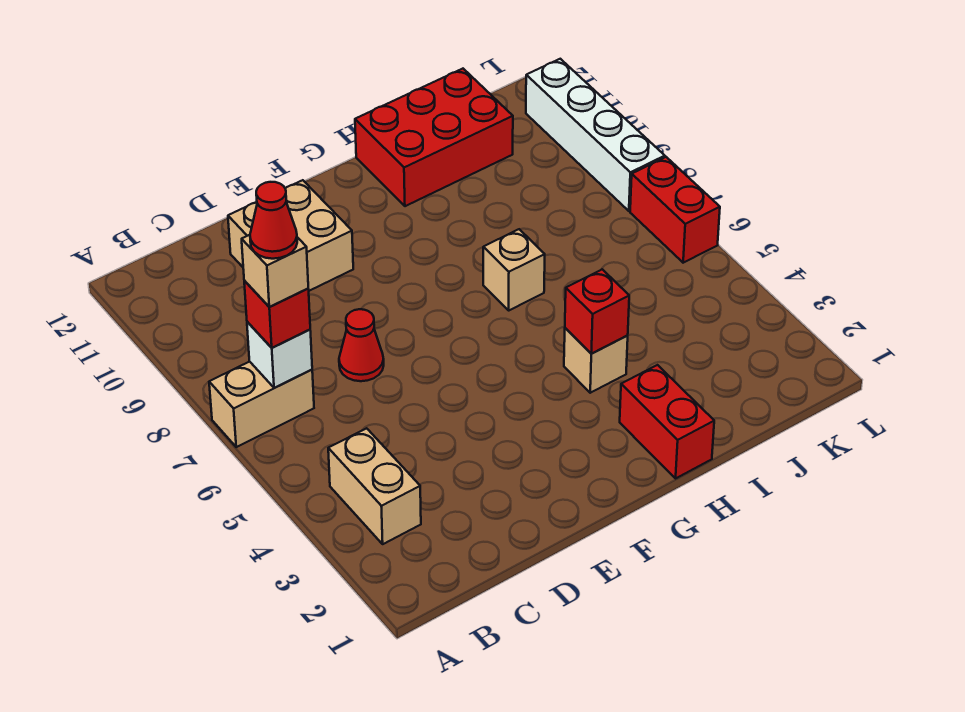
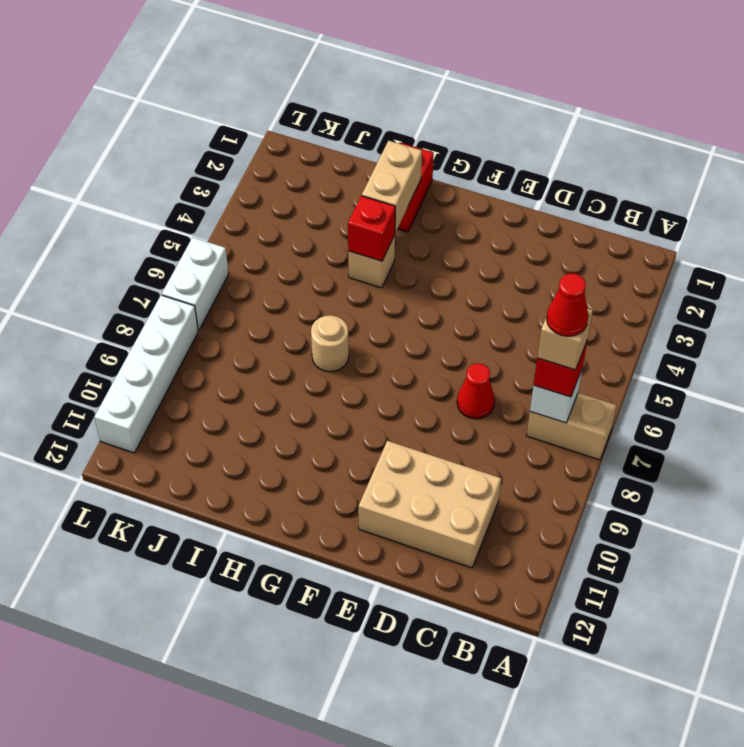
tan 1x2 brick [328,428,421,544] -> tan 1x2 brick moved to [362,141,422,233]
tan 2x2 brick [228,180,353,291] -> tan 2x3 brick [358,441,501,568]
tan 1x1 brick [483,229,545,310] -> tan 1x1 round brick [311,315,349,372]
red 2x3 brick [355,69,513,206] -> none
red 1x2 brick [630,157,720,263] -> white 1x2 brick [162,238,229,330]

